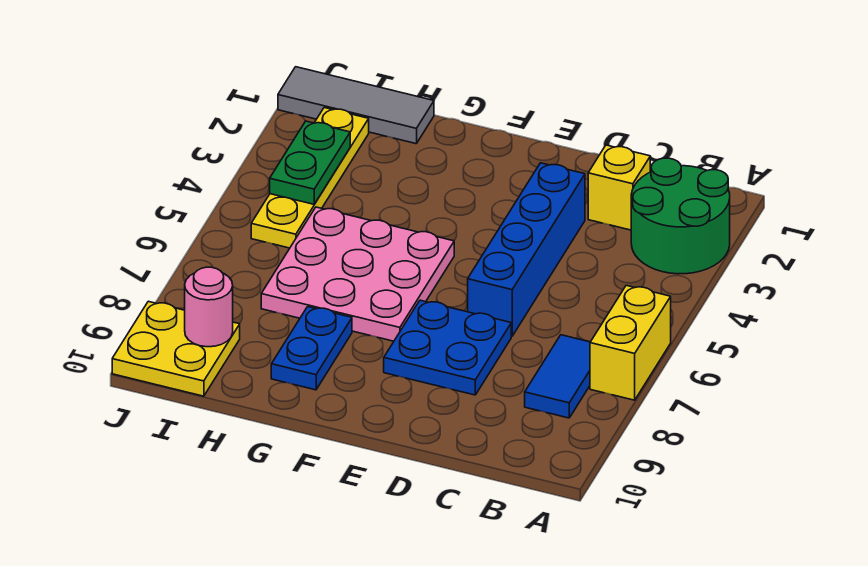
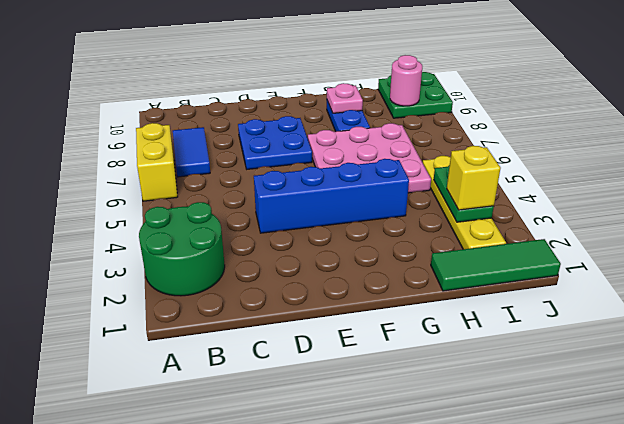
yellow 1x1 brick [588,145,650,230] -> yellow 1x1 brick moved to [447,146,501,210]
blue 1x4 brick [468,163,585,336] -> blue 1x4 brick turned to [254,159,409,233]
none -> pink 1x1 plate [327,83,363,113]
grey 1x3 tile [278,67,434,144] -> green 1x3 tile [431,239,561,291]
yellow 2x2 plate [112,301,240,396] -> green 2x2 plate [378,72,453,118]

